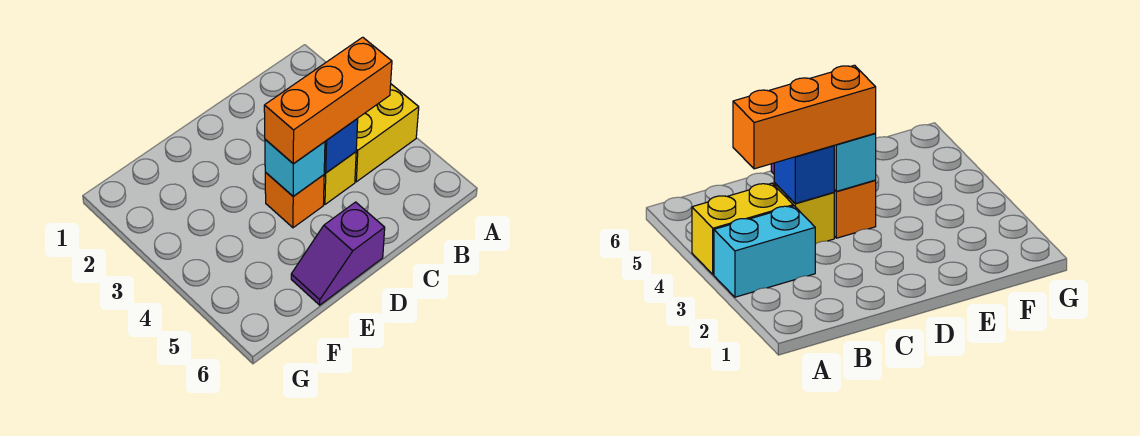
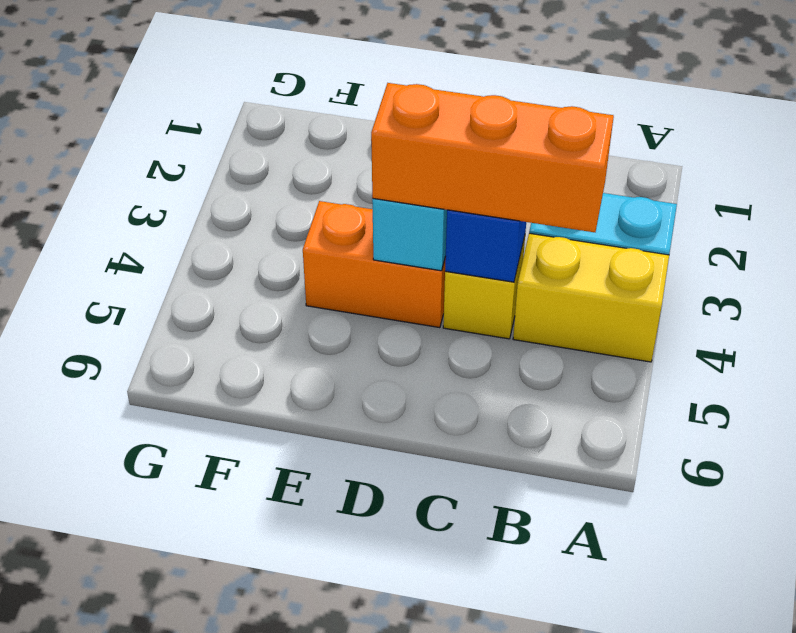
orange 1x1 brick [265,172,324,228] -> orange 1x2 brick [303,201,446,328]
purple 1x2 slope [291,202,385,305] -> none

